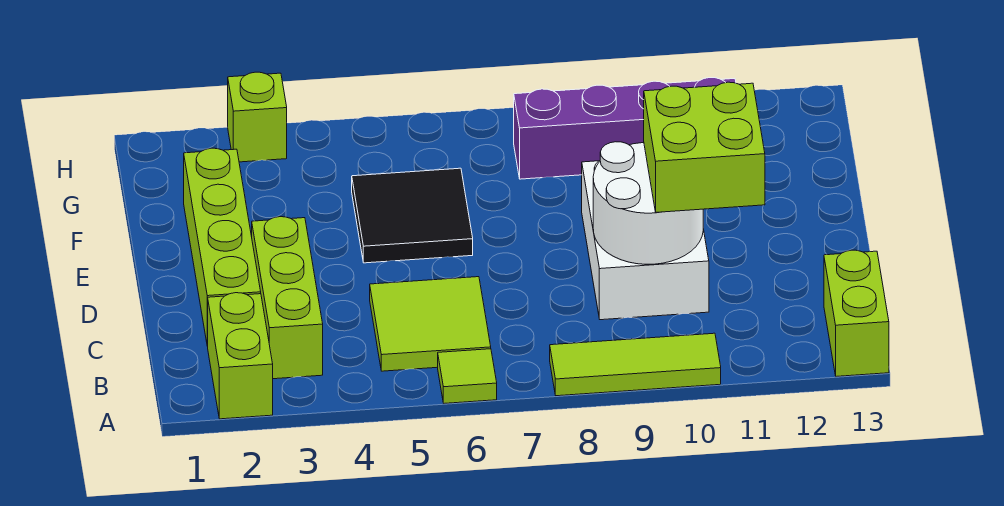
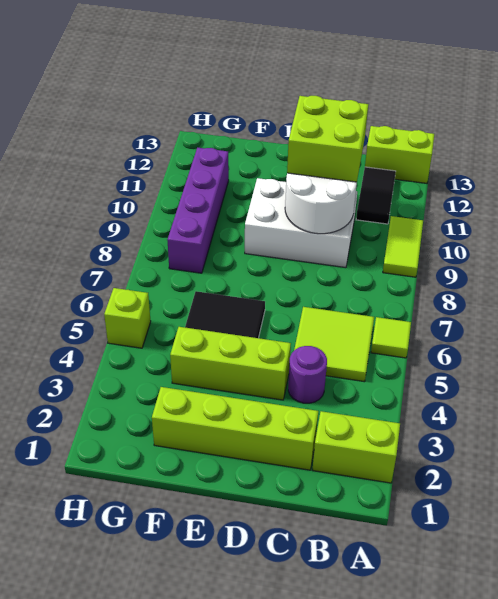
lime 1x3 tile [550,333,721,396] -> lime 1x2 tile [383,216,423,277]
lime 1x3 brick [252,217,323,379] -> lime 1x3 brick moved to [170,327,291,400]
none -> black 1x2 tile [356,167,396,224]
none -> purple 1x1 round brick [288,346,327,403]
lime 1x1 brick [228,72,287,162] -> lime 1x1 brick moved to [104,288,151,348]

